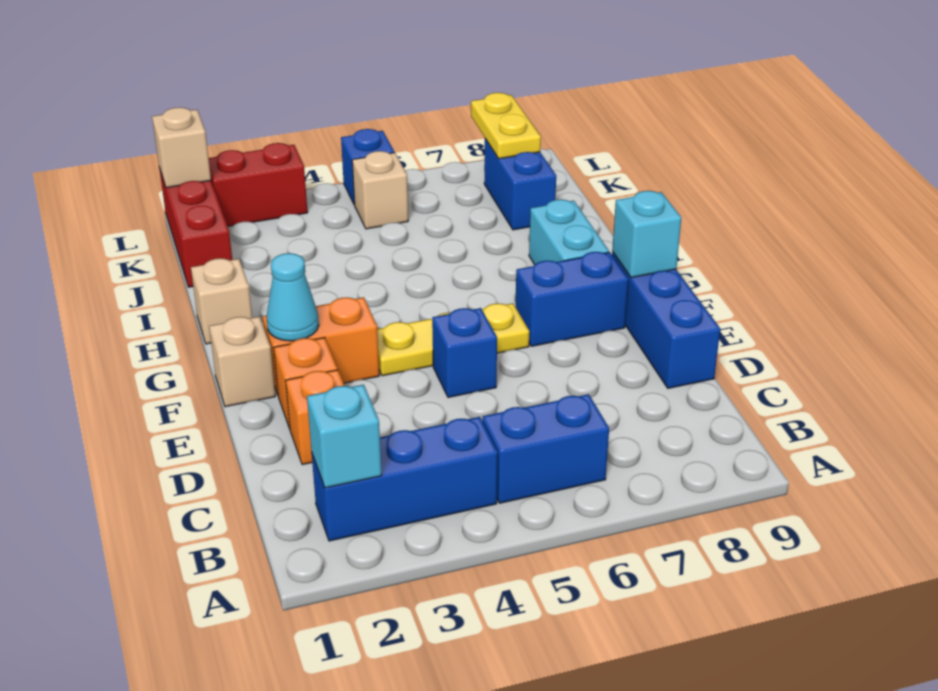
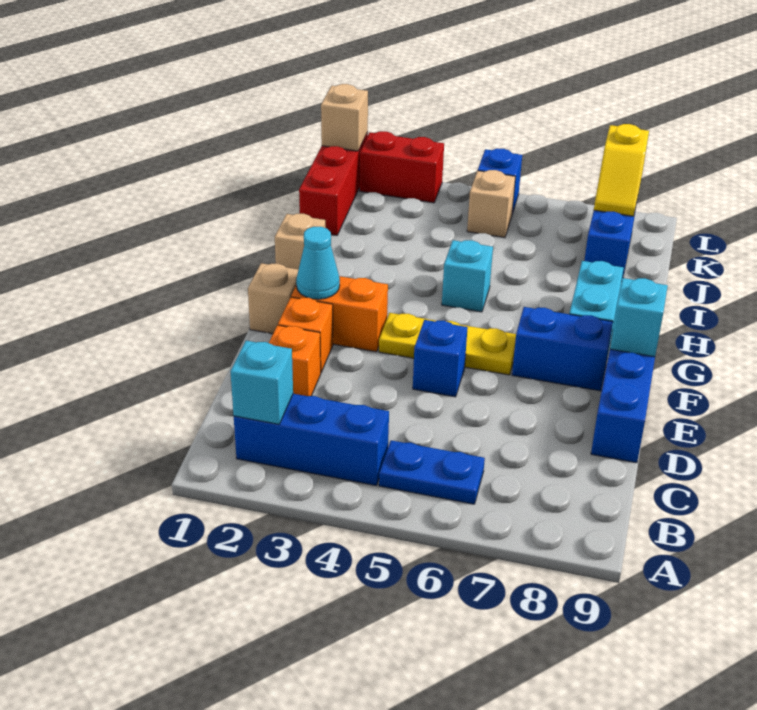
blue 1x2 brick [482,394,609,503] -> blue 1x2 plate [379,440,485,504]
none -> cyan 1x1 brick [442,240,493,312]
yellow 1x2 plate [471,93,541,159] -> yellow 1x2 slope [594,124,649,216]

